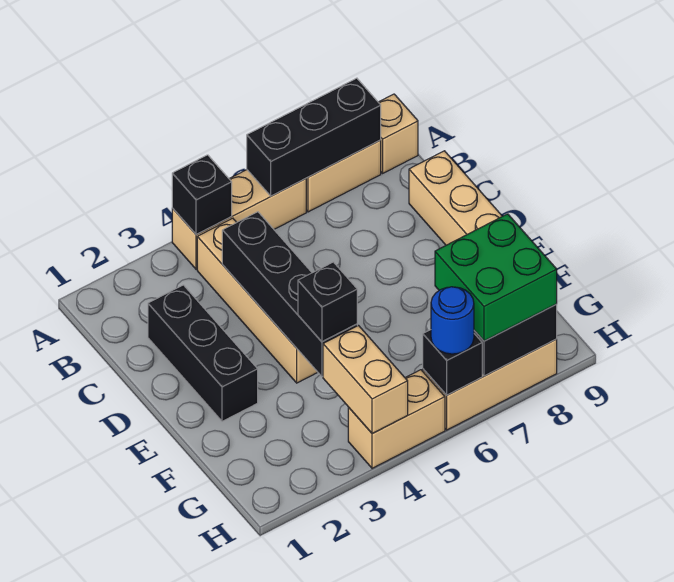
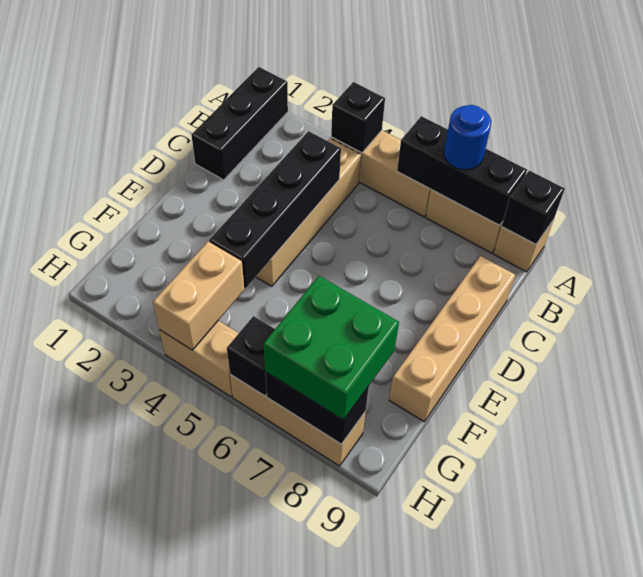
black 1x3 brick [148,285,258,421] -> black 1x3 brick moved to [191,67,288,180]
black 1x1 brick [298,262,357,342] -> black 1x1 brick moved to [502,171,565,244]
blue 1x1 round brick [431,287,474,354] -> blue 1x1 round brick moved to [444,105,491,170]

